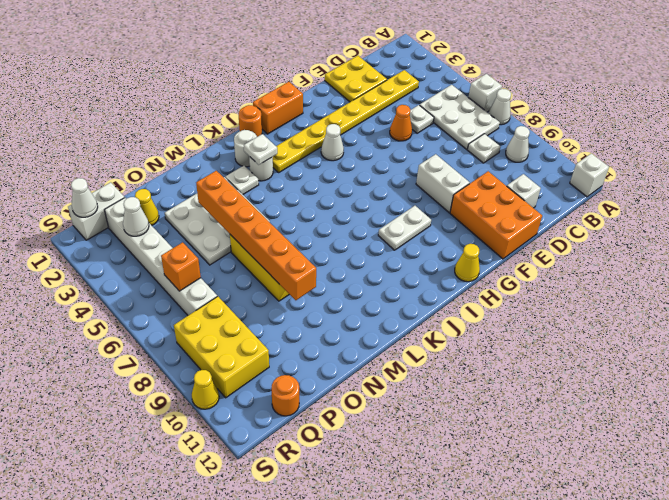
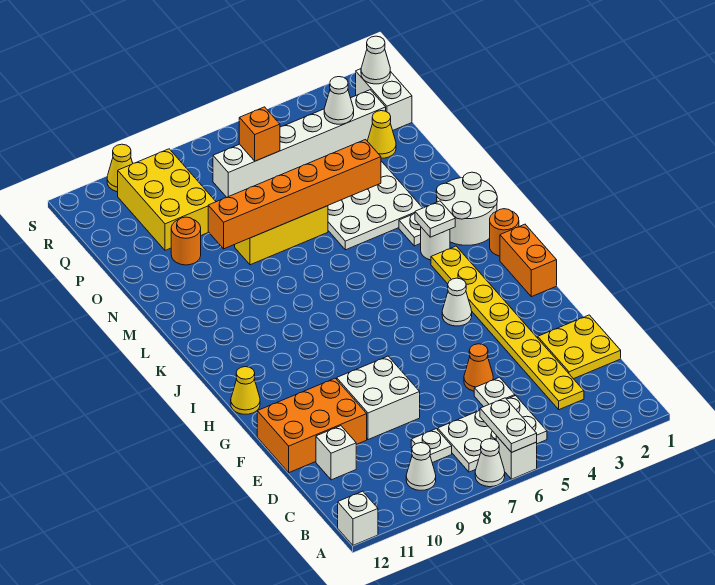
white 1x2 brick [416,154,470,213] -> white 2x2 brick [337,356,420,440]
white 1x2 plate [378,206,431,250] -> white 1x2 plate moved to [480,398,537,452]
white 1x1 round brick [234,130,257,167] -> white 2x2 round brick [436,172,497,245]
yellow 2x3 brick [174,296,269,398] -> yellow 2x3 brick turned to [118,149,216,250]
orange 1x1 round brick [272,375,299,416] -> orange 1x1 round brick moved to [171,217,201,265]

